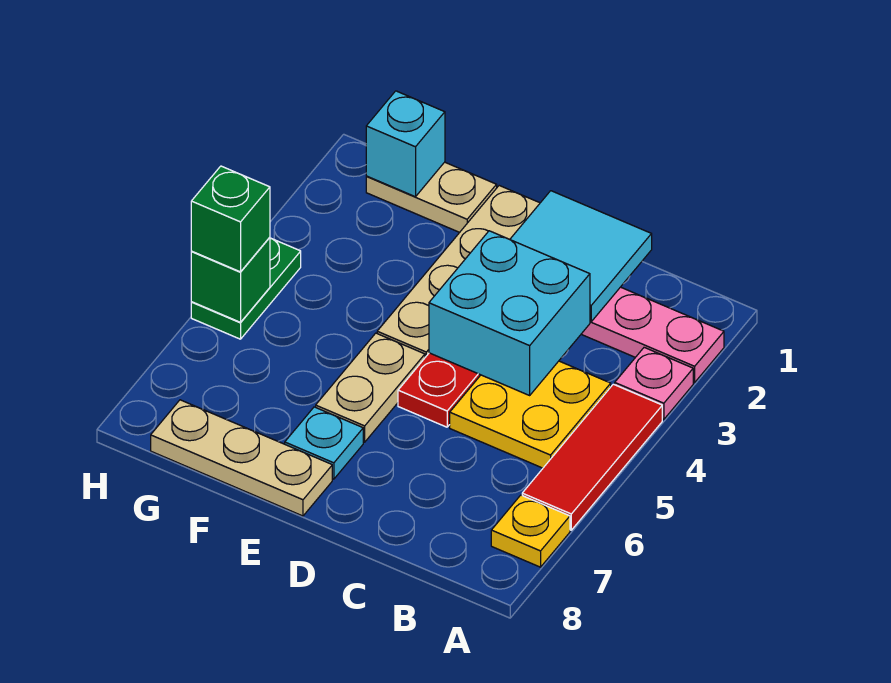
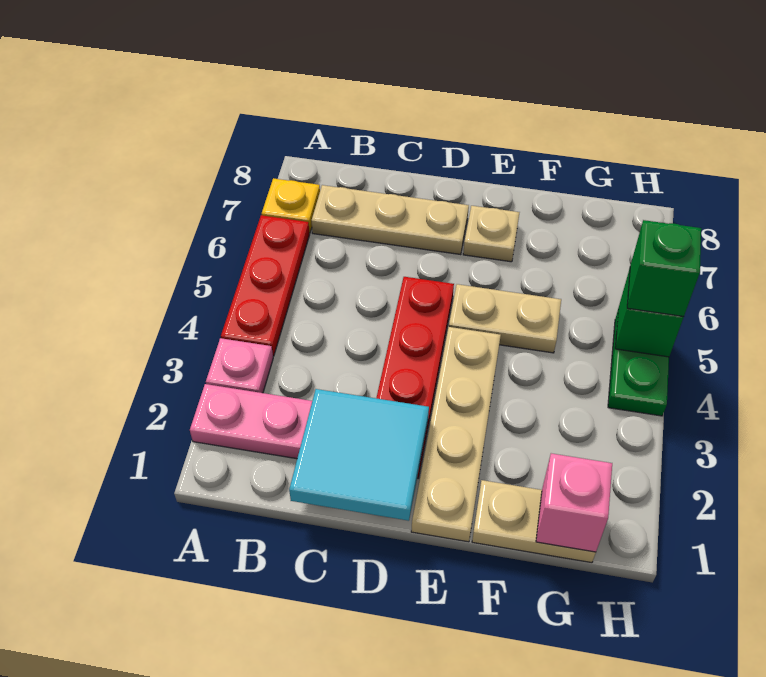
red 1x3 tile [522,384,662,530] -> red 1x3 plate [221,215,310,356]
yellow 2x2 plate [450,361,611,468] -> none
cyan 2x2 brick [429,231,590,395] -> none
tan 1x2 plate [316,333,425,442] -> tan 1x2 plate turned to [449,284,561,353]
cyan 1x1 plate [285,407,363,479] -> tan 1x1 plate [463,206,520,262]
tan 1x3 plate [151,400,332,516] -> tan 1x3 plate moved to [311,185,469,255]
cyan 1x1 brick [366,91,445,197] -> pink 1x1 brick [536,453,612,552]

